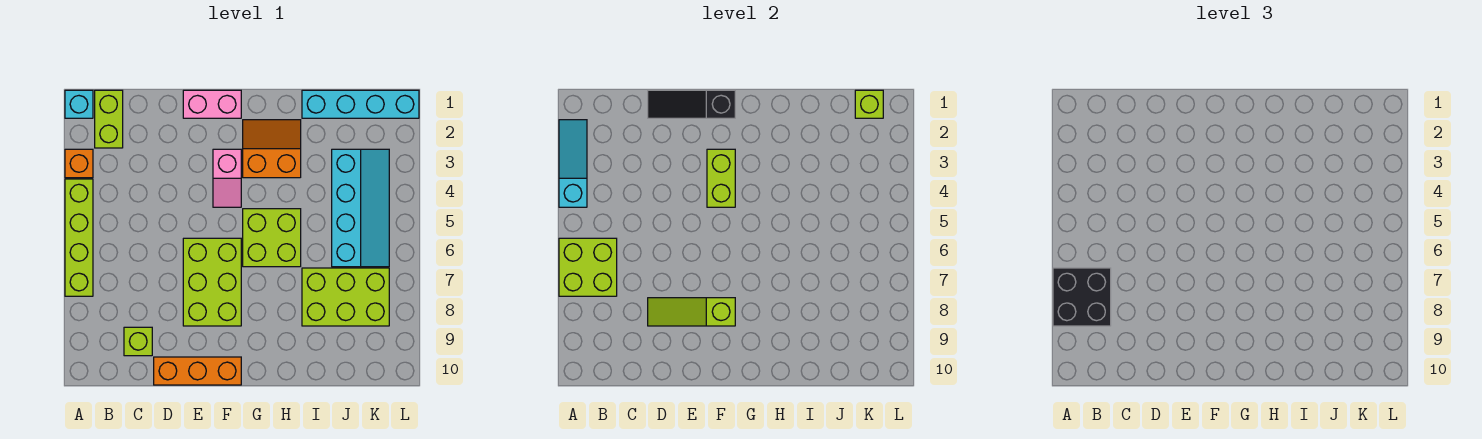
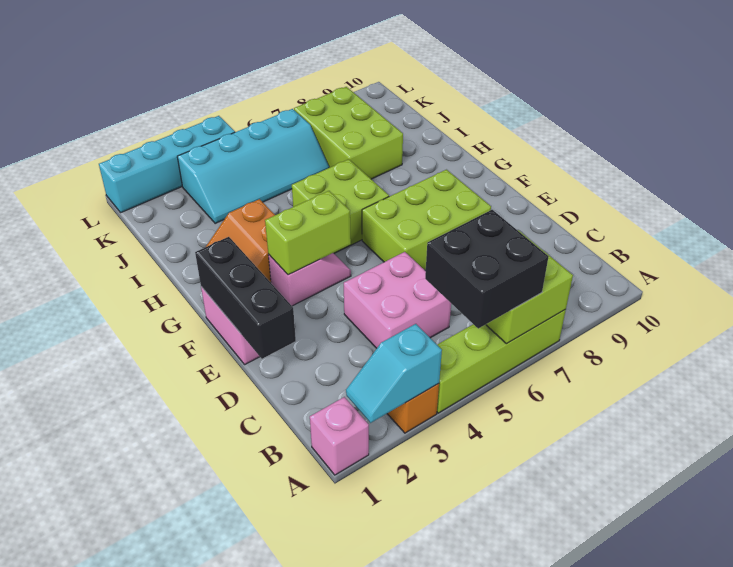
cyan 1x1 brick [65,90,93,118] -> pink 1x1 brick [310,397,369,475]
cyan 1x3 slope [559,120,587,207] -> cyan 1x2 slope [346,324,442,423]
black 2x2 brick [1053,268,1111,326] -> black 2x2 brick moved to [425,210,549,328]
lime 1x2 brick [95,90,123,148] -> none
none -> pink 2x2 brick [344,252,451,348]
lime 1x1 brick [124,327,152,356] -> none
black 1x3 slope [648,90,735,118] -> black 1x3 brick [195,237,296,359]
lime 1x3 slope [648,298,735,326] -> none
orange 1x3 brick [154,357,241,385] -> none
cyan 1x4 brick [302,90,419,118] -> cyan 1x4 brick turned to [99,116,235,212]
cyan 2x4 slope [332,149,389,267] -> cyan 2x4 slope turned to [177,109,329,224]
lime 1x1 brick [855,90,883,118] -> none

